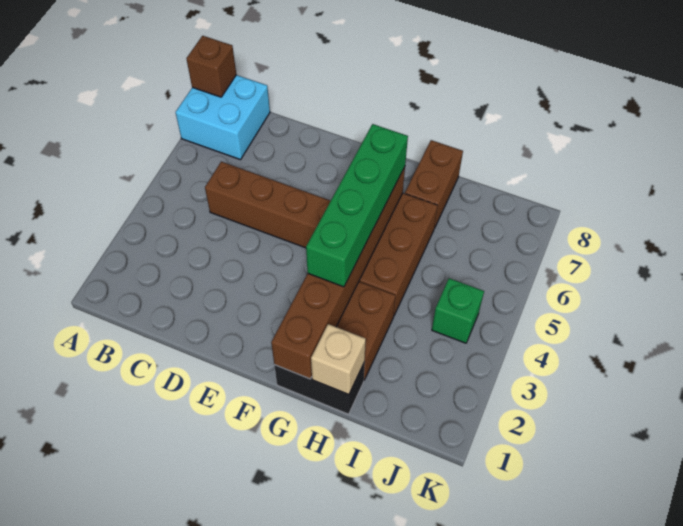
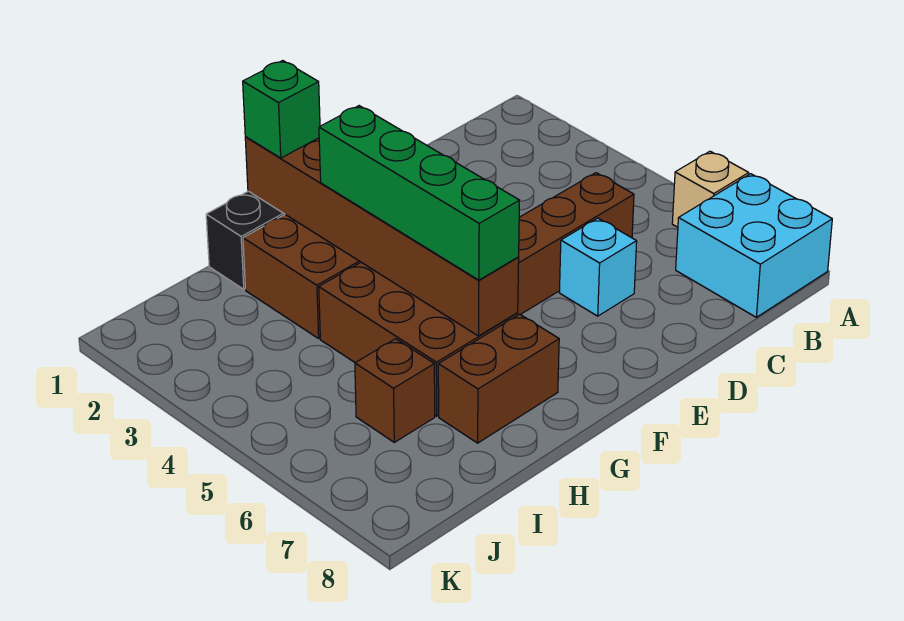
brown 1x1 brick [186,36,236,97] -> brown 1x1 brick moved to [355,339,435,442]
none -> cyan 1x1 brick [559,218,637,316]
tan 1x1 brick [311,324,366,395] -> tan 1x1 brick moved to [672,151,749,227]
brown 1x2 brick [405,140,463,228] -> brown 1x2 brick turned to [438,314,559,443]
green 1x1 brick [432,278,484,343] -> green 1x1 brick moved to [243,61,320,158]

